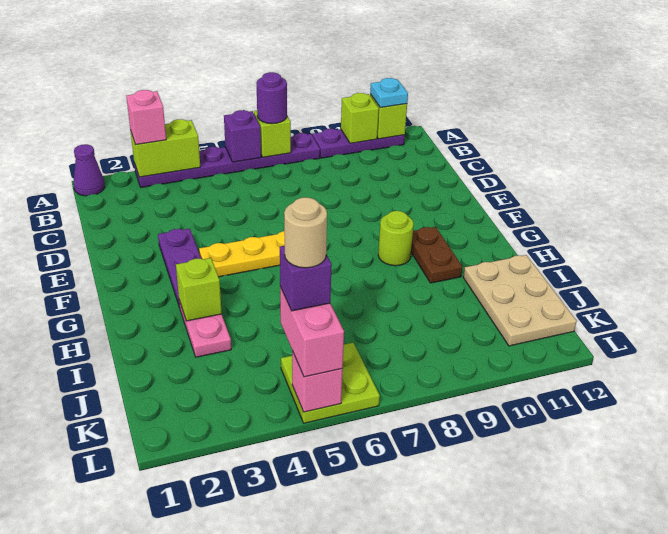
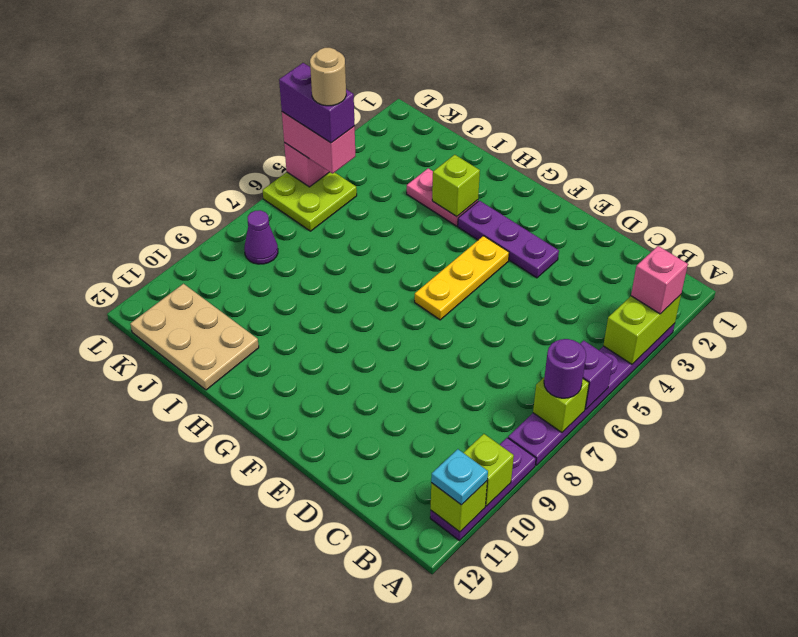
purple 1x1 cone [73,144,105,196] -> purple 1x1 cone moved to [244,210,278,264]
lime 1x1 round brick [378,211,414,266] -> none
brown 1x2 plate [411,227,462,283] -> none
purple 1x1 brick [280,246,332,311] -> purple 1x2 brick [279,63,355,143]

